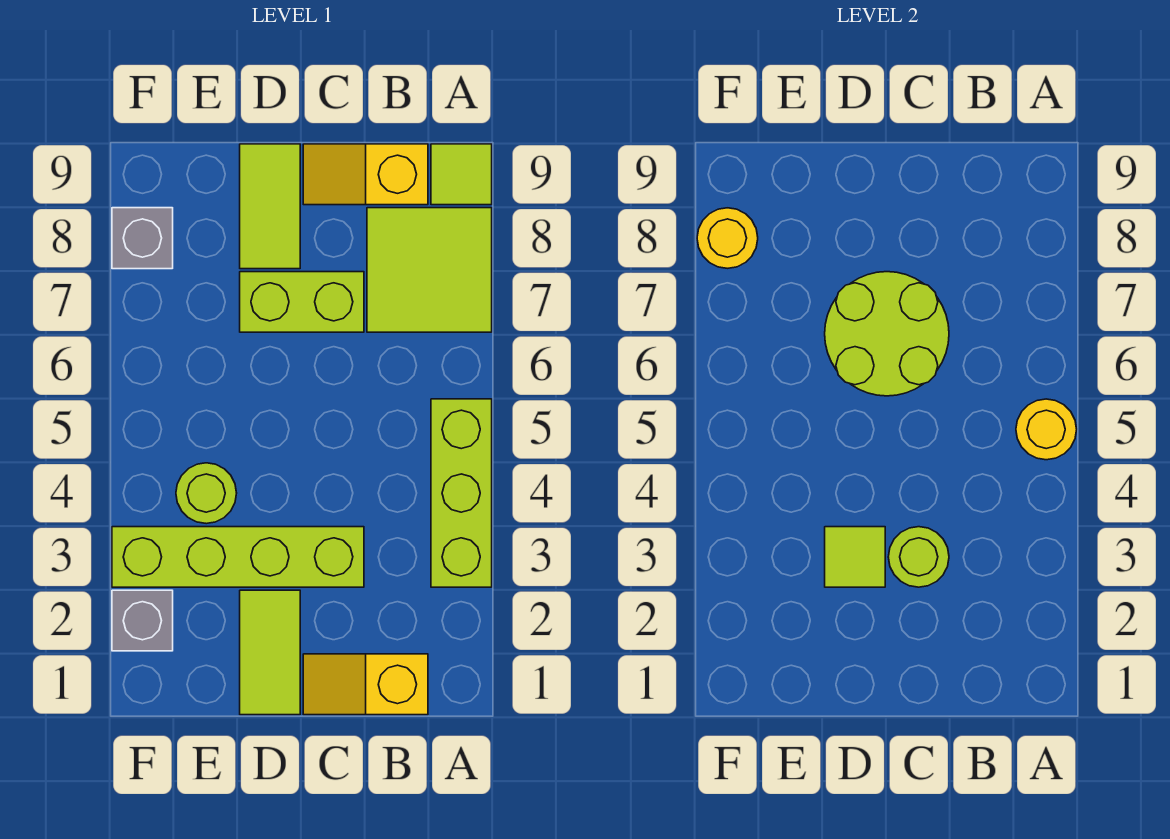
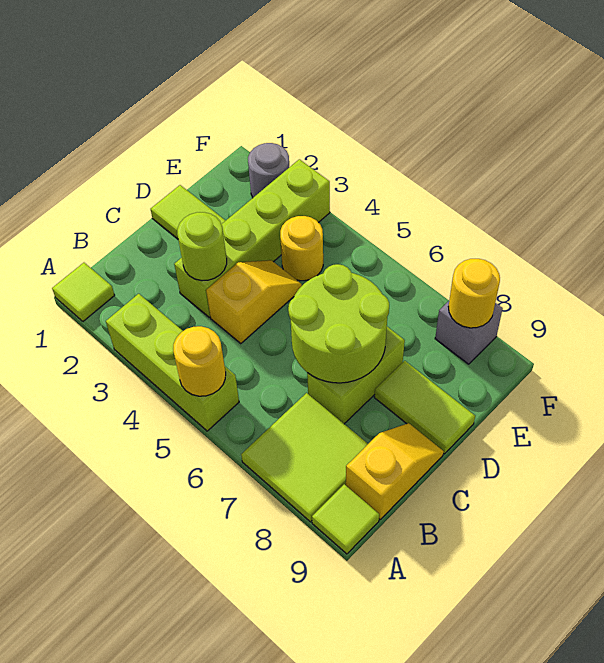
yellow 1x2 slope [303,654,428,715] -> yellow 1x2 slope moved to [206,260,302,344]
lime 1x1 tile [825,527,885,587] -> lime 1x1 tile moved to [52,263,115,321]
lime 1x1 round brick [176,463,237,524] -> yellow 1x1 round brick [280,216,323,281]
grey 1x1 brick [112,590,173,651] -> grey 1x1 round brick [248,143,289,197]

